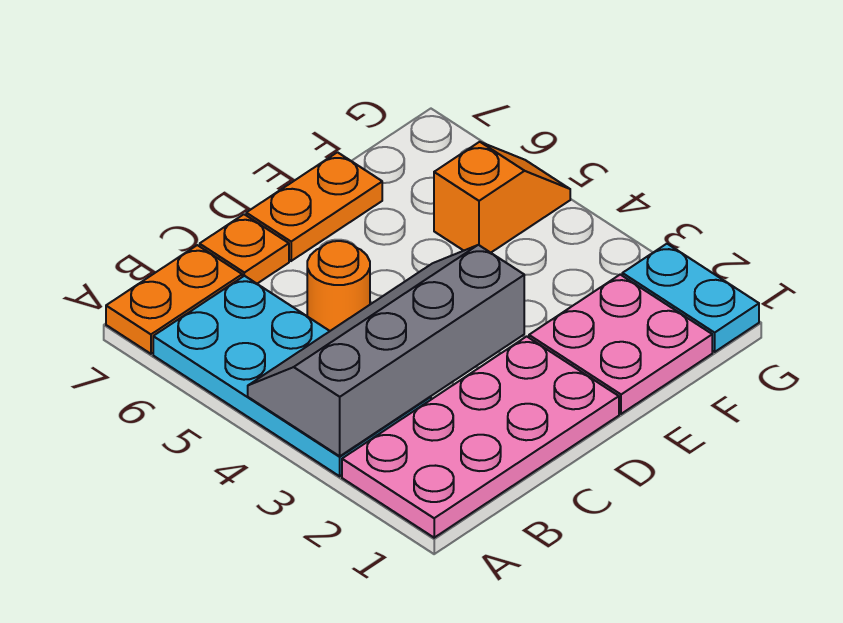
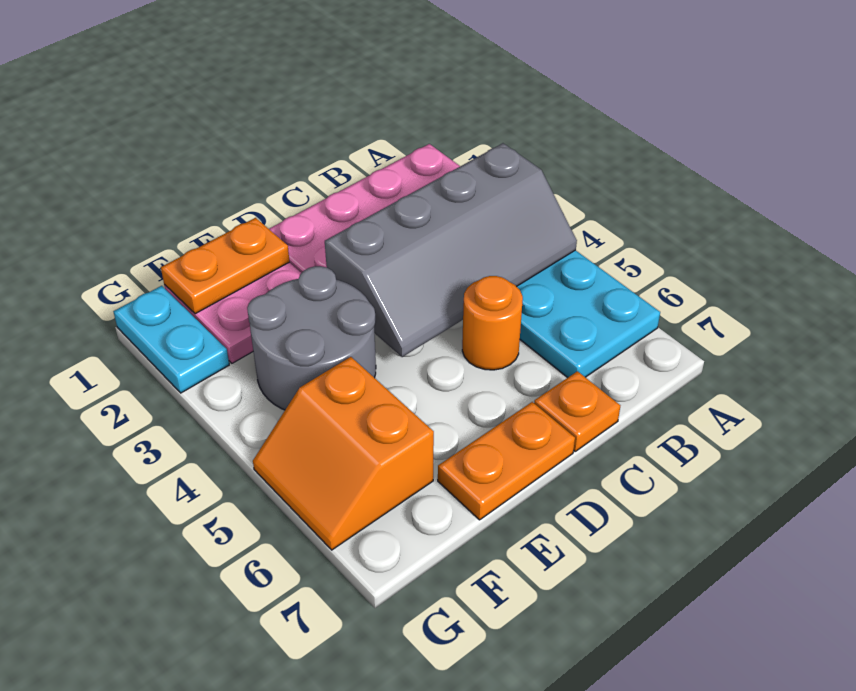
orange 1x2 plate [106,245,242,354] -> orange 1x2 plate moved to [161,218,289,314]
none -> grey 2x2 round brick [247,266,376,410]
orange 1x2 slope [434,142,570,253] -> orange 2x2 slope [253,357,434,550]

